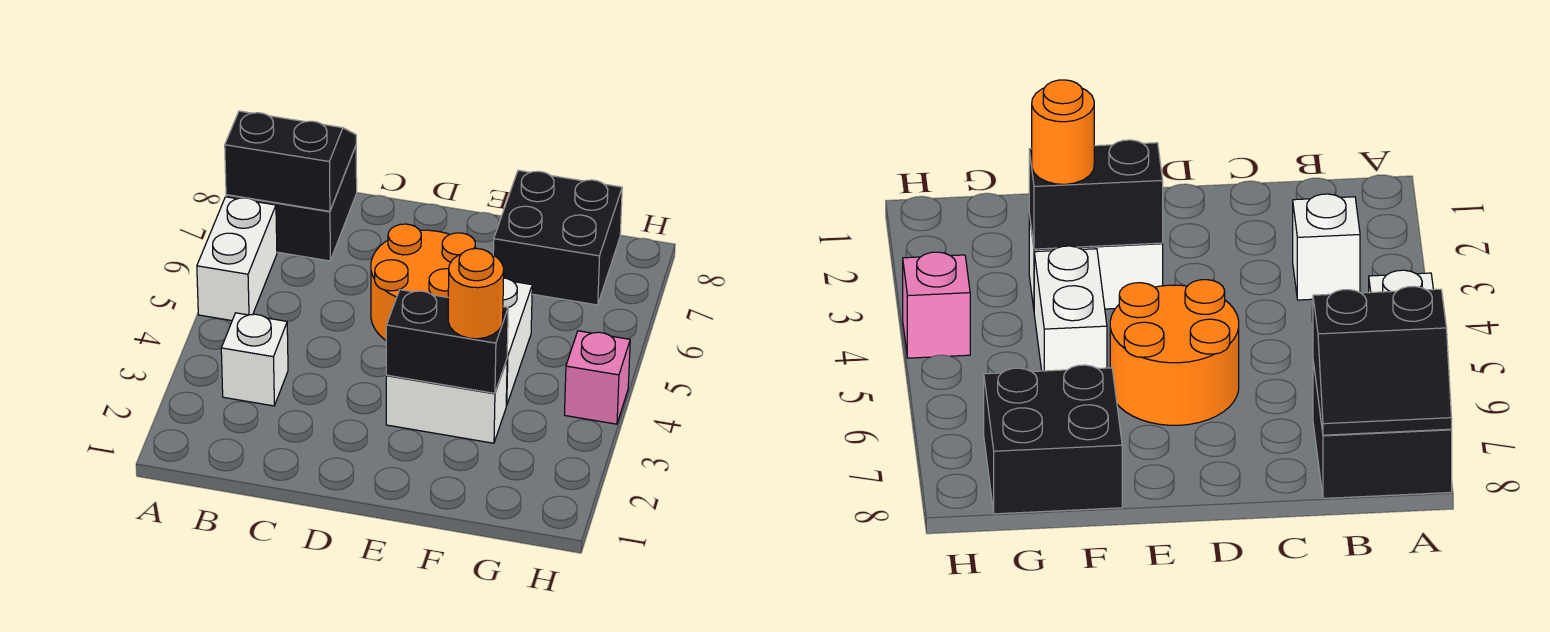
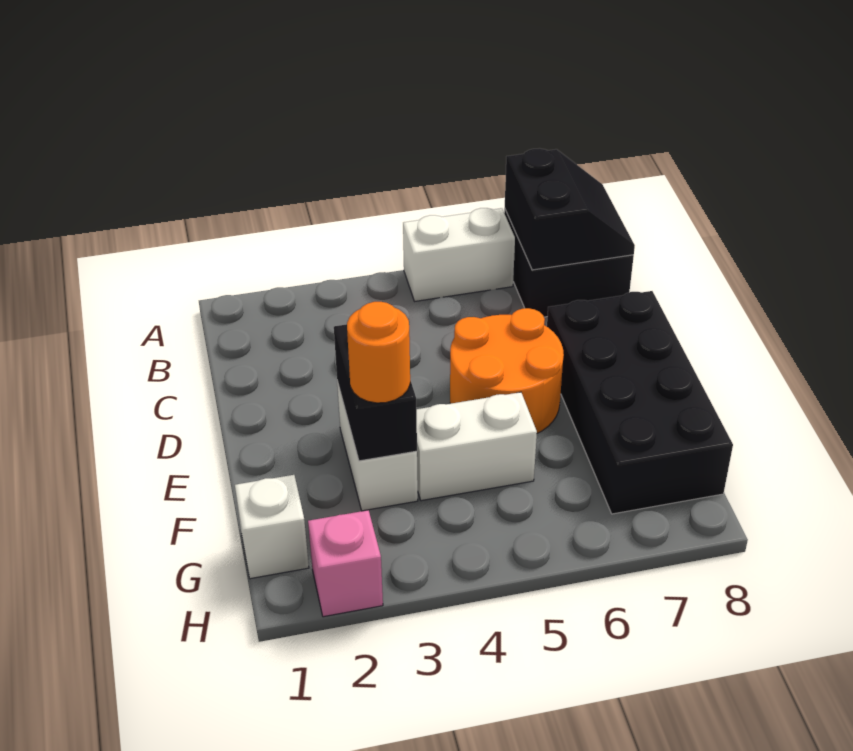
white 1x1 brick [221,313,288,406] -> white 1x1 brick moved to [235,475,309,579]
black 2x2 brick [493,170,622,305] -> black 2x4 brick [547,291,733,514]
pink 1x1 brick [565,331,630,424] -> pink 1x1 brick moved to [308,510,383,617]

